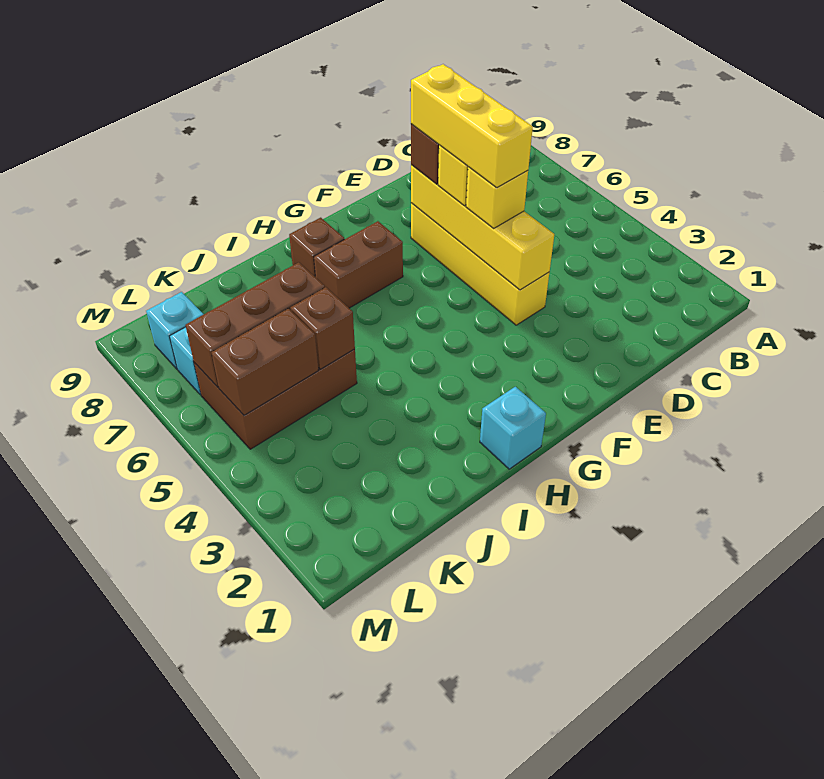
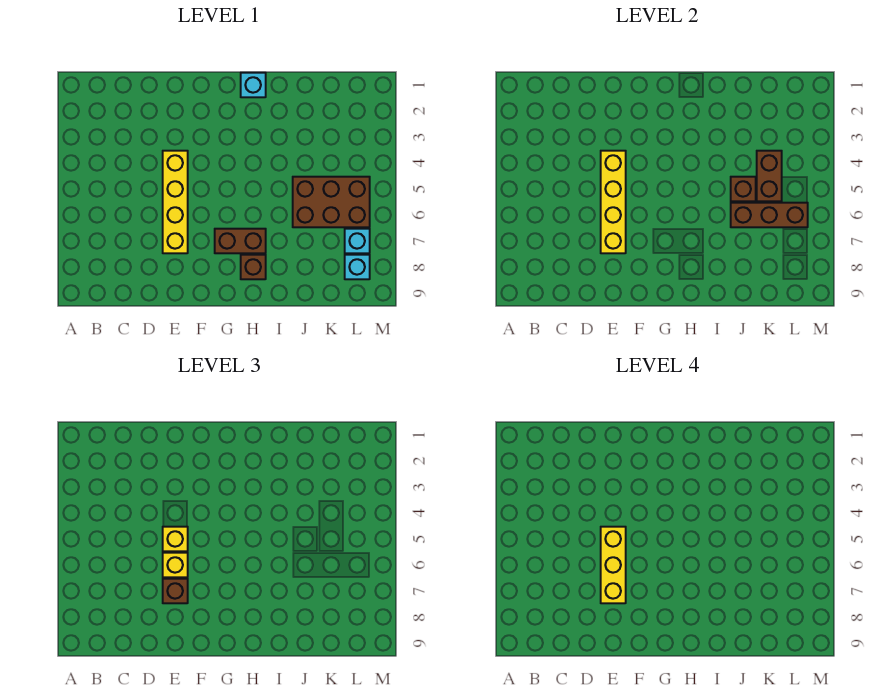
brown 1x2 brick [212,308,319,415] -> brown 1x2 brick turned to [757,151,782,201]

